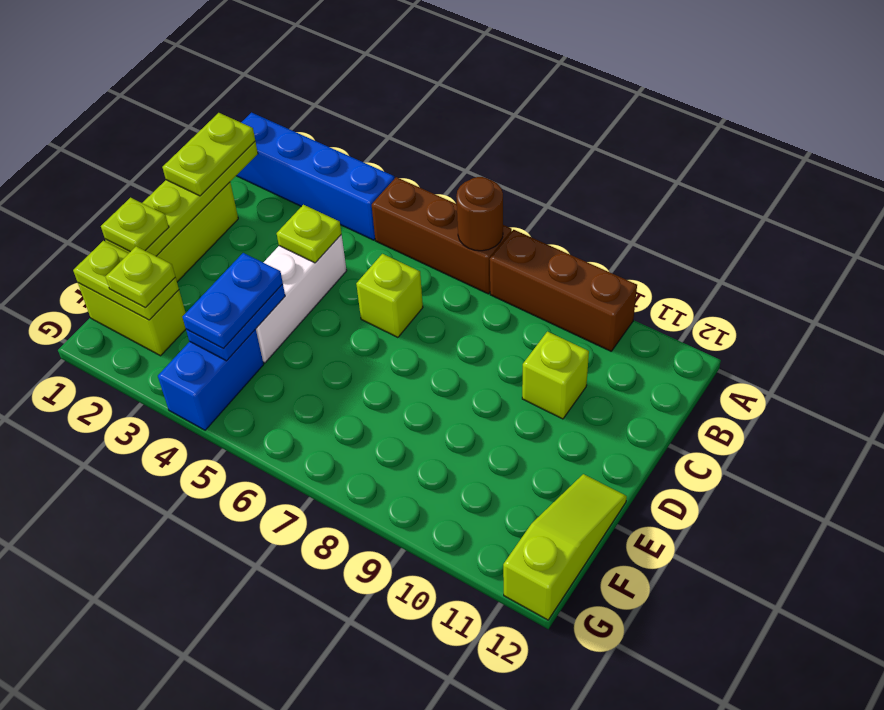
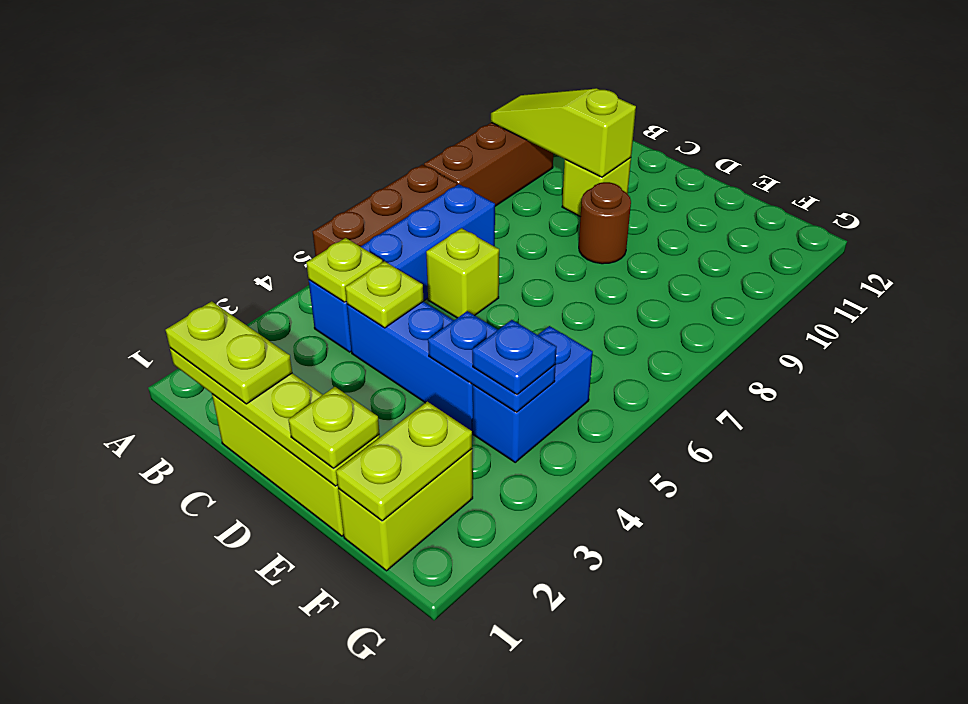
blue 1x4 brick [236,113,395,240] -> blue 1x4 brick moved to [309,184,495,352]
brown 1x1 round brick [456,177,503,251] -> brown 1x1 round brick moved to [579,182,631,264]
white 1x3 brick [256,235,347,363] -> blue 1x3 brick [347,302,473,432]
blue 1x2 plate [182,253,283,349] -> blue 1x1 plate [472,320,557,395]
lime 1x3 slope [503,474,627,620] -> lime 1x3 slope moved to [491,88,636,177]
lime 1x1 plate [106,246,175,308] -> lime 1x1 plate moved to [306,238,383,302]
blue 1x2 brick [158,329,264,430] -> blue 1x2 brick turned to [473,326,593,462]

